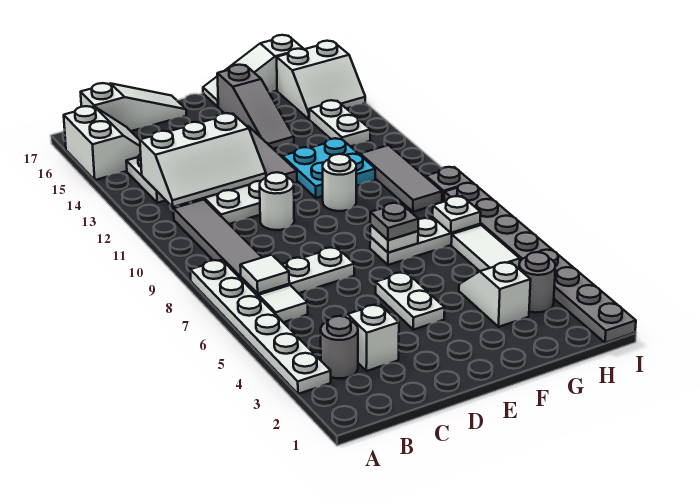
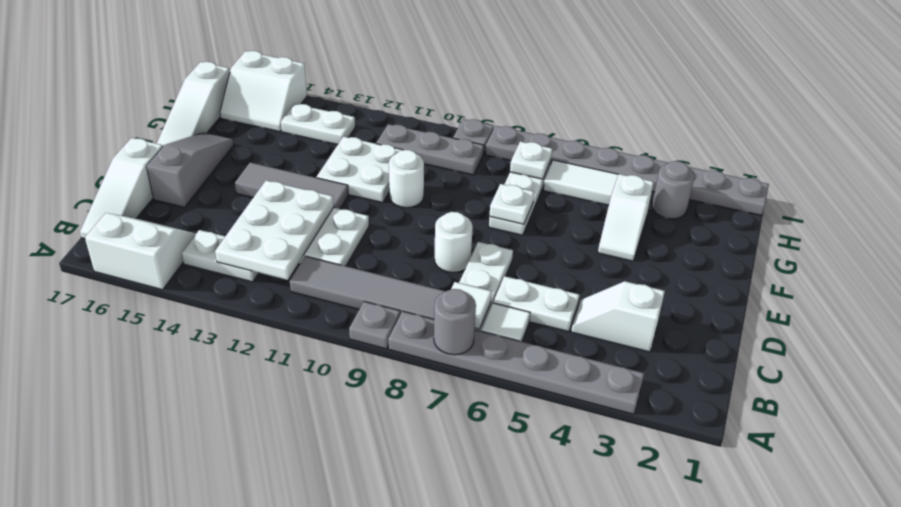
white 1x6 plate [190,260,331,394] -> grey 1x6 plate [388,311,644,414]
grey 1x1 round brick [321,316,358,379] -> grey 1x1 round brick moved to [434,289,476,355]
white 2x3 slope [140,113,266,207] -> white 2x3 plate [215,180,334,280]
white 1x3 slope [81,83,186,131] -> white 1x3 slope turned to [80,138,163,239]
white 1x1 round brick [260,172,294,230] -> white 1x1 round brick moved to [434,212,473,273]
white 1x2 plate [376,272,445,330] -> white 1x2 plate moved to [493,276,580,332]
grey 1x1 plate [370,203,418,240] -> grey 1x1 plate moved to [349,302,400,349]
cyan 2x2 plate [282,138,375,198] -> white 2x2 plate [317,137,402,203]
grey 1x3 slope [217,65,294,149] -> grey 1x3 slope turned to [146,132,234,207]
white 1x2 slope [459,262,531,327] -> white 1x2 slope turned to [598,174,653,261]
grey 1x3 tile [360,145,442,212] -> grey 1x3 plate [376,124,484,175]
white 2x2 slope [277,41,365,119] -> white 2x2 slope turned to [220,51,307,132]

